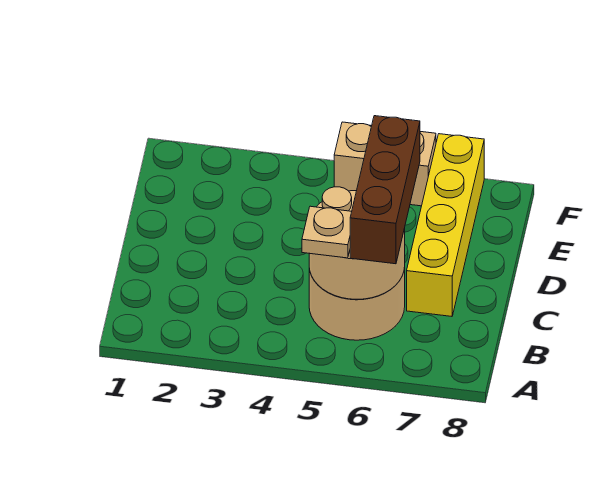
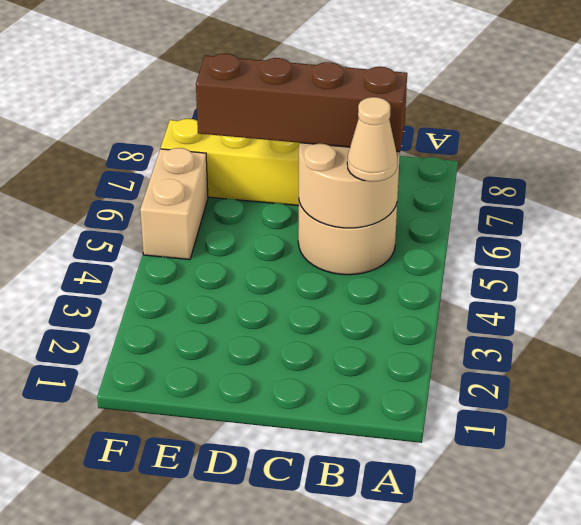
tan 1x1 plate [302,206,352,258] -> tan 1x1 cone [347,97,397,182]
brown 1x3 brick [350,116,420,264] -> brown 1x4 brick [196,53,407,152]

